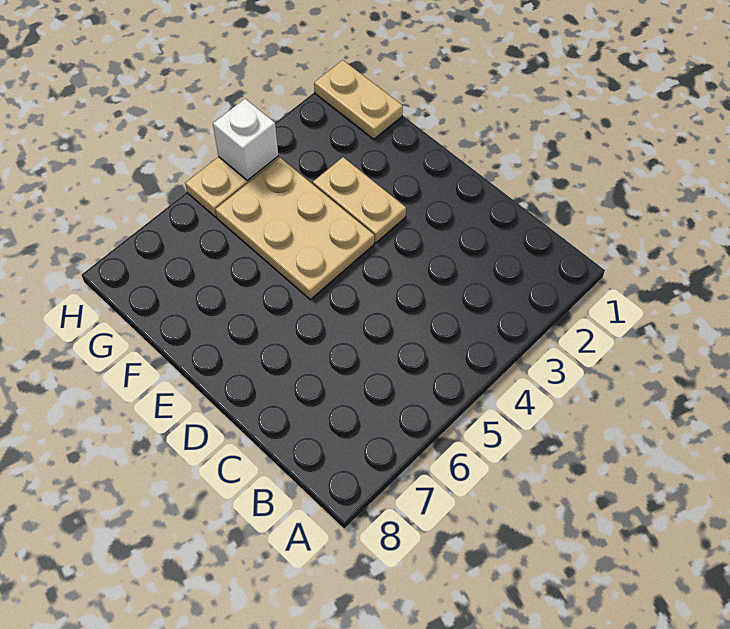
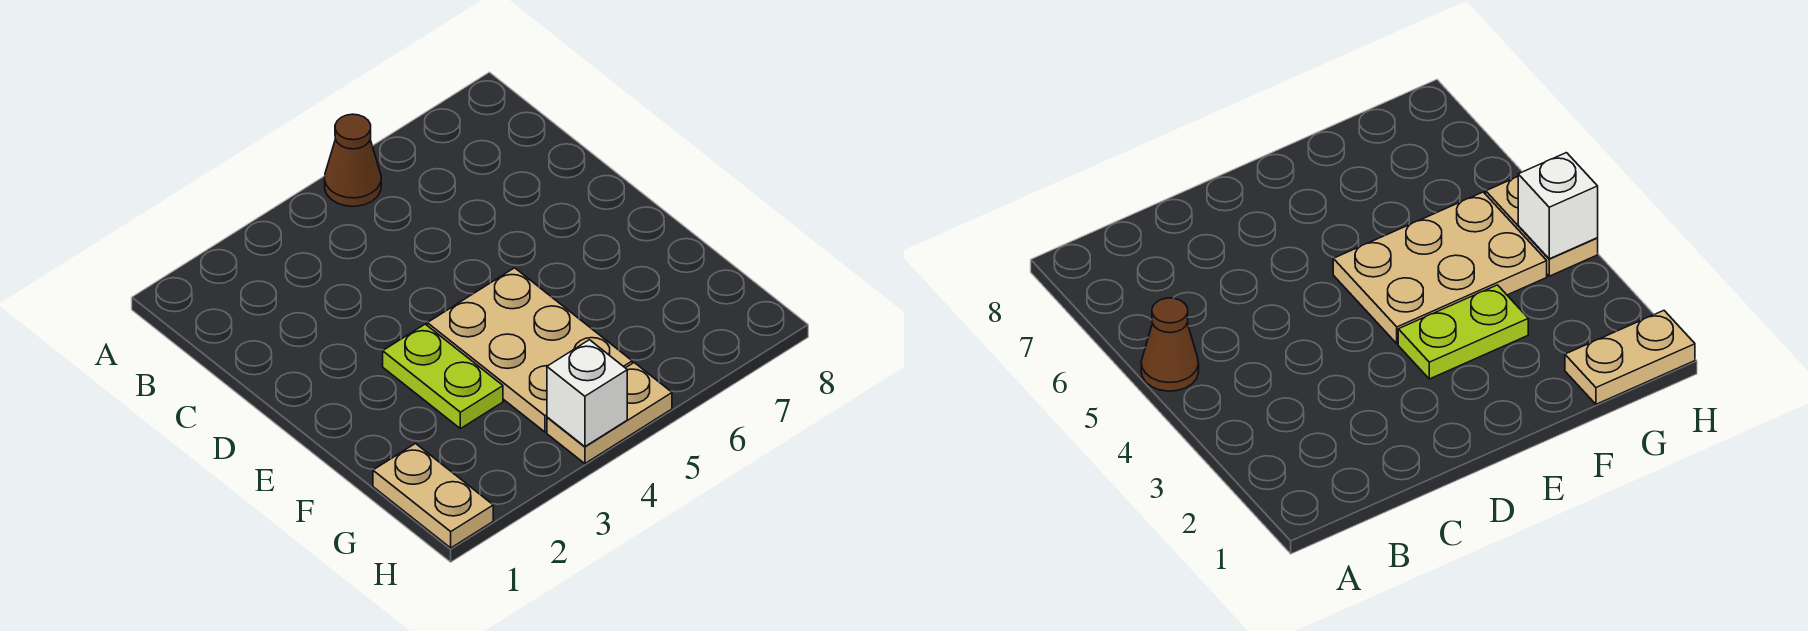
none -> brown 1x1 cone [325,114,381,206]
tan 1x2 plate [313,157,406,243] -> lime 1x2 plate [383,324,503,429]

